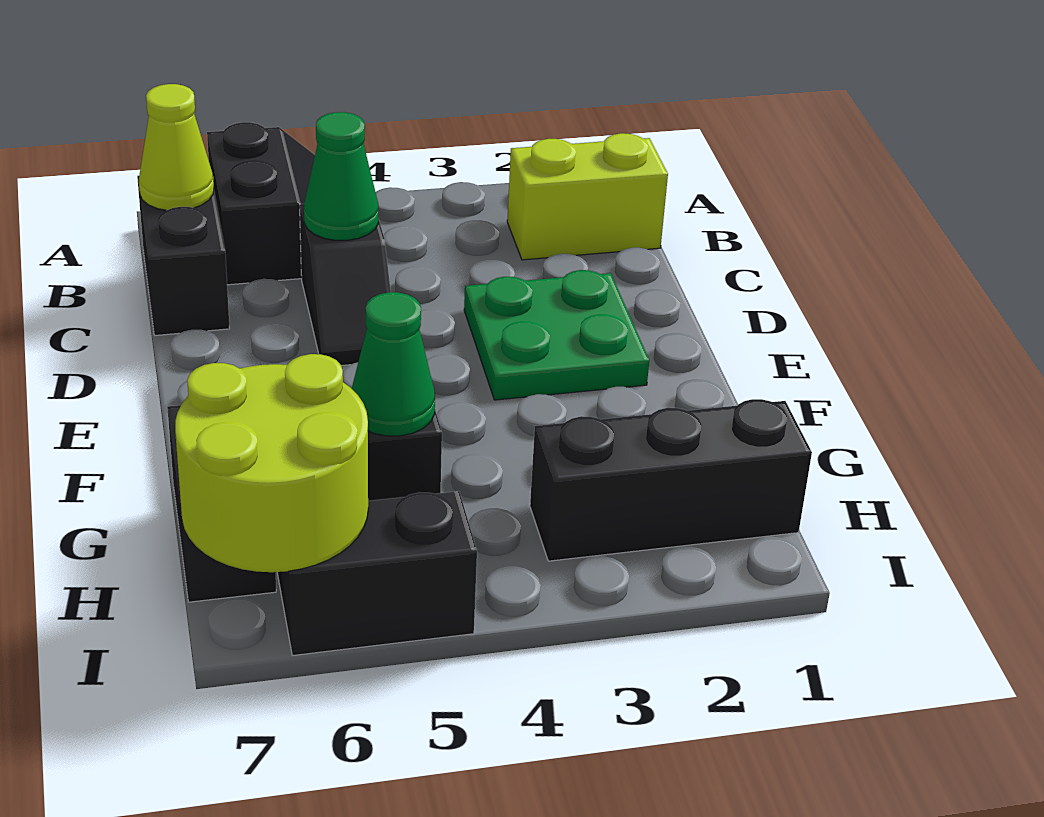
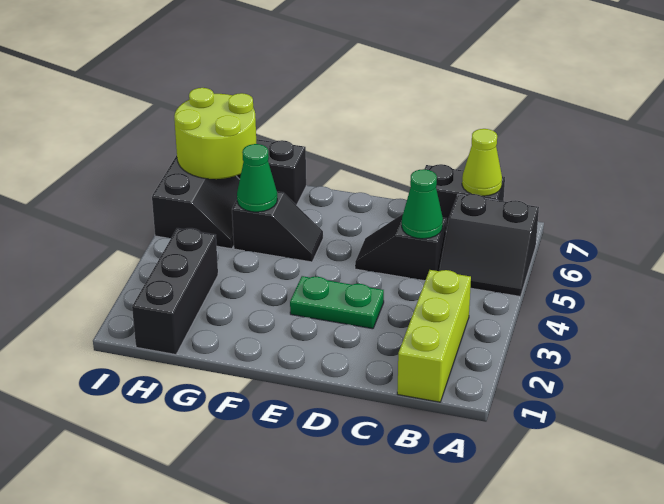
lime 1x2 brick [507,133,668,260] -> lime 1x3 brick [397,270,471,402]
green 2x2 plate [464,270,649,400] -> green 1x2 plate [290,276,384,329]

